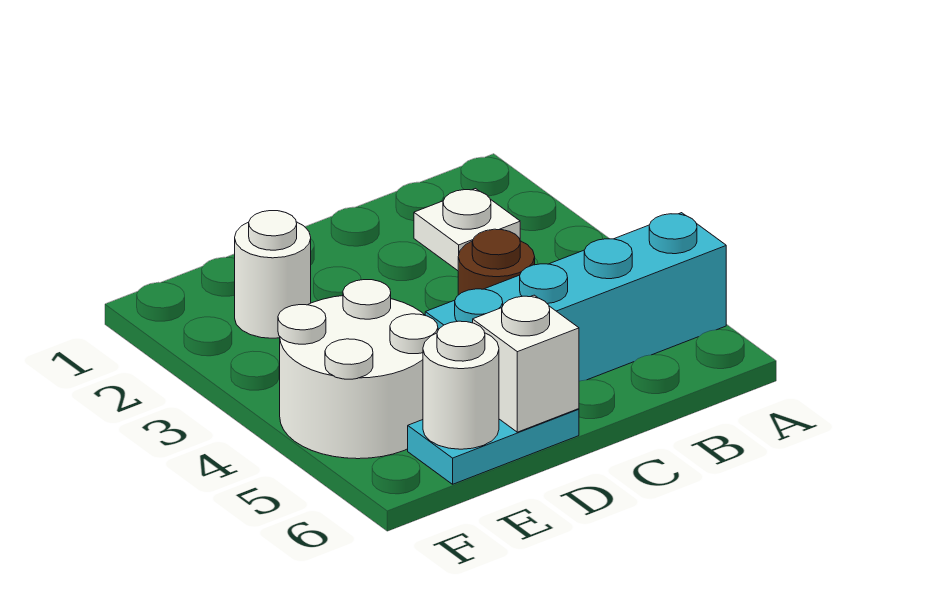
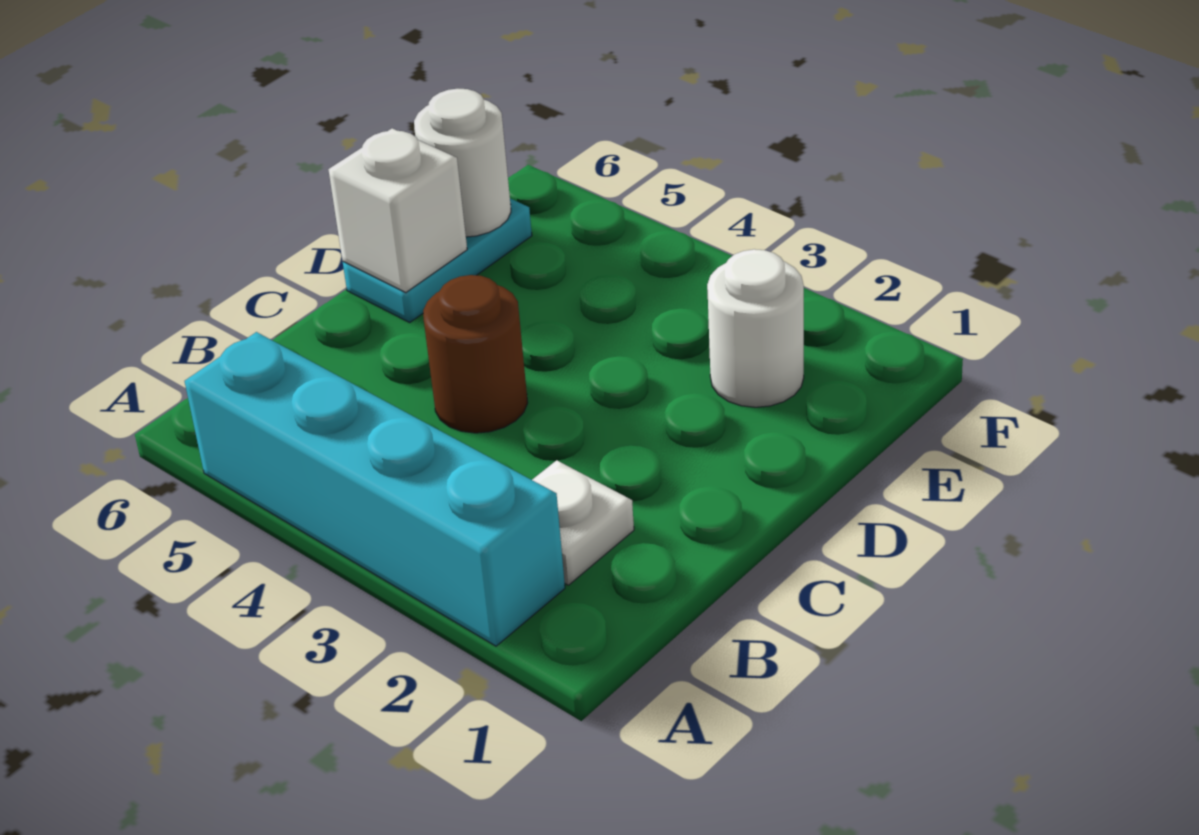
cyan 1x4 brick [425,213,726,381] -> cyan 1x4 brick turned to [185,332,565,646]
white 2x2 round brick [278,280,438,459] -> none

